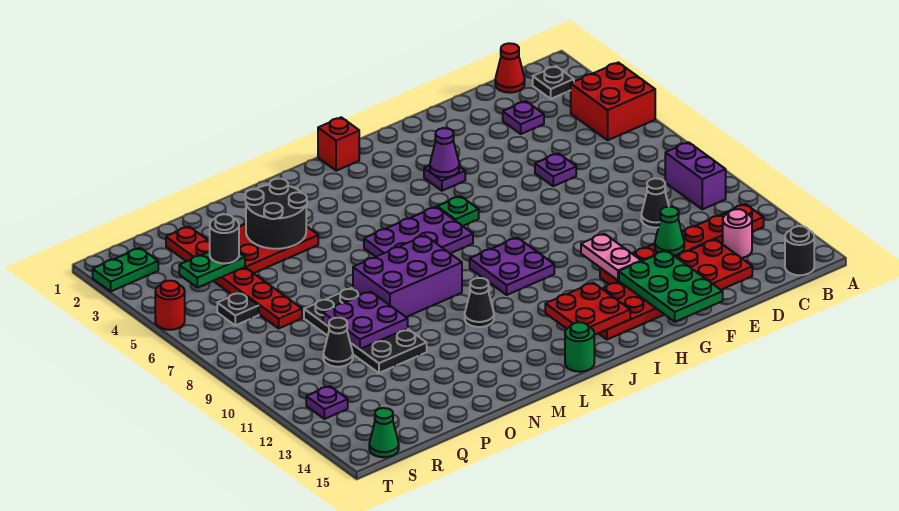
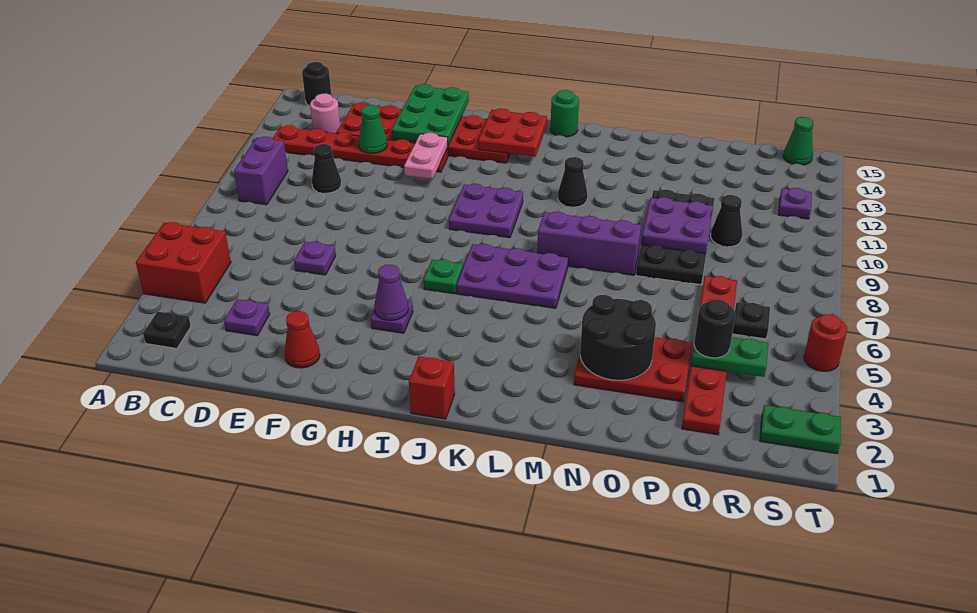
red 1x1 cone [495,43,525,93] -> red 1x1 cone moved to [285,311,320,368]
purple 2x3 brick [353,236,462,317] -> purple 1x3 brick [537,212,641,275]

